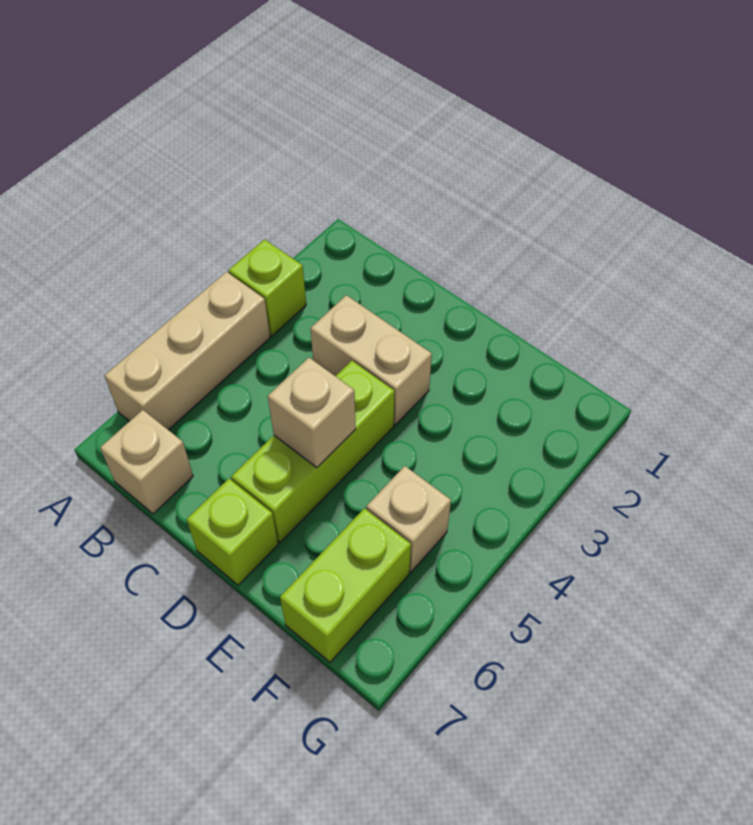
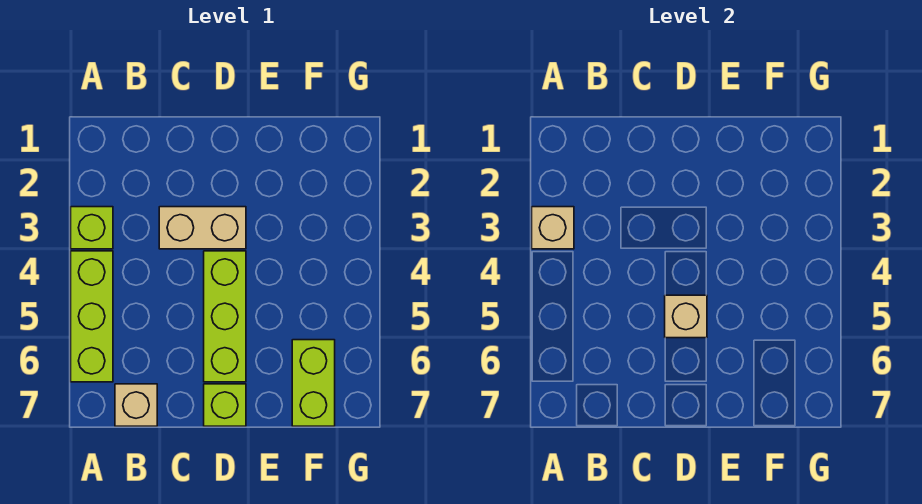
tan 1x3 brick [104,272,270,430] -> lime 1x3 brick [71,251,113,382]
tan 1x1 brick [366,466,451,572] -> tan 1x1 brick moved to [532,207,574,249]

